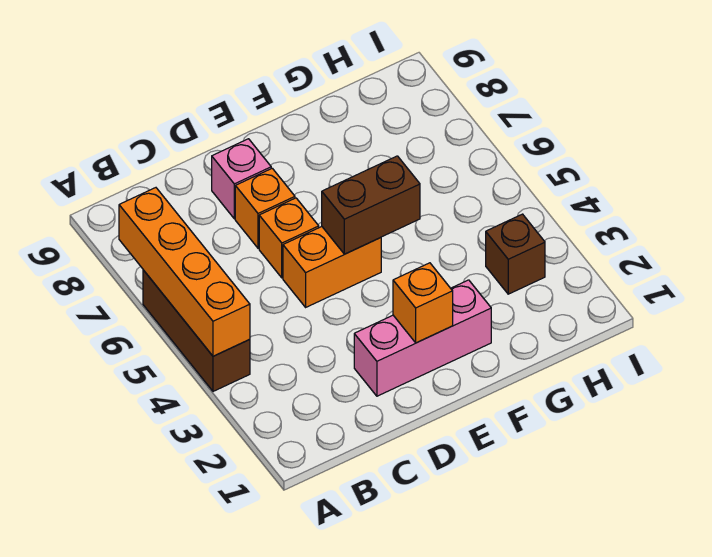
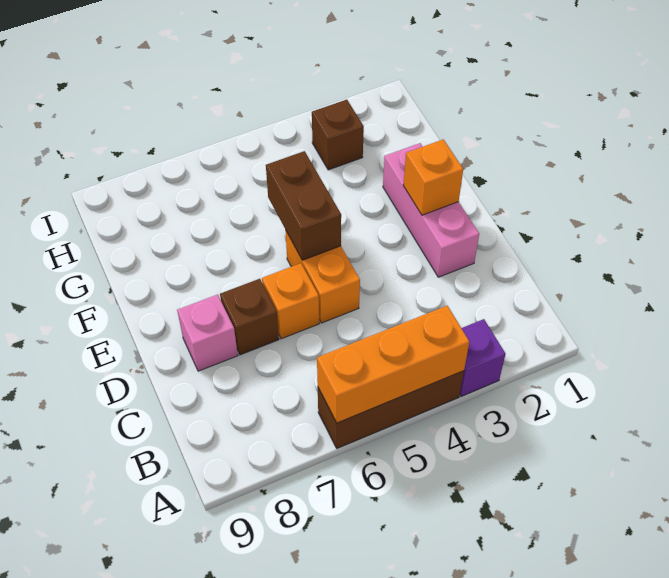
none -> purple 1x1 brick [460,319,505,396]
orange 1x4 brick [119,188,250,356] -> orange 1x3 brick [317,306,469,423]
orange 1x1 brick [235,168,295,248] -> brown 1x1 brick [220,279,279,355]

